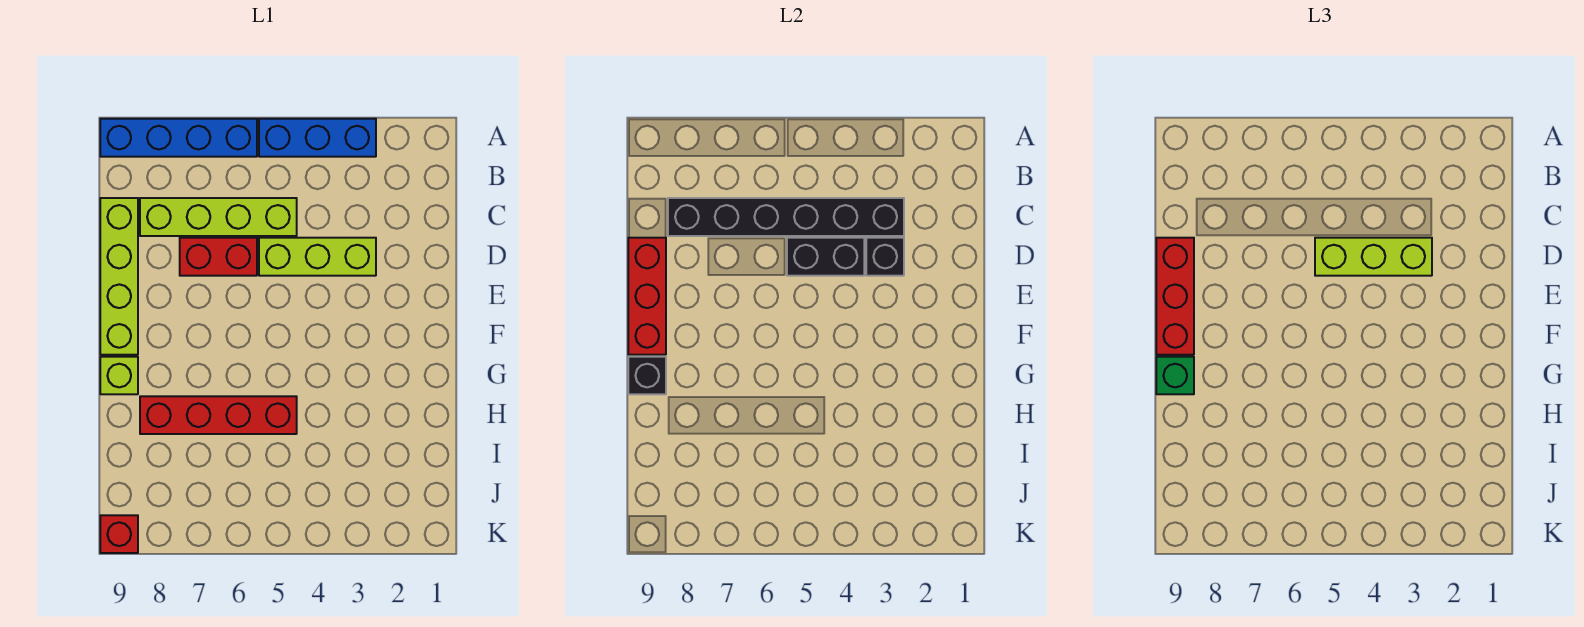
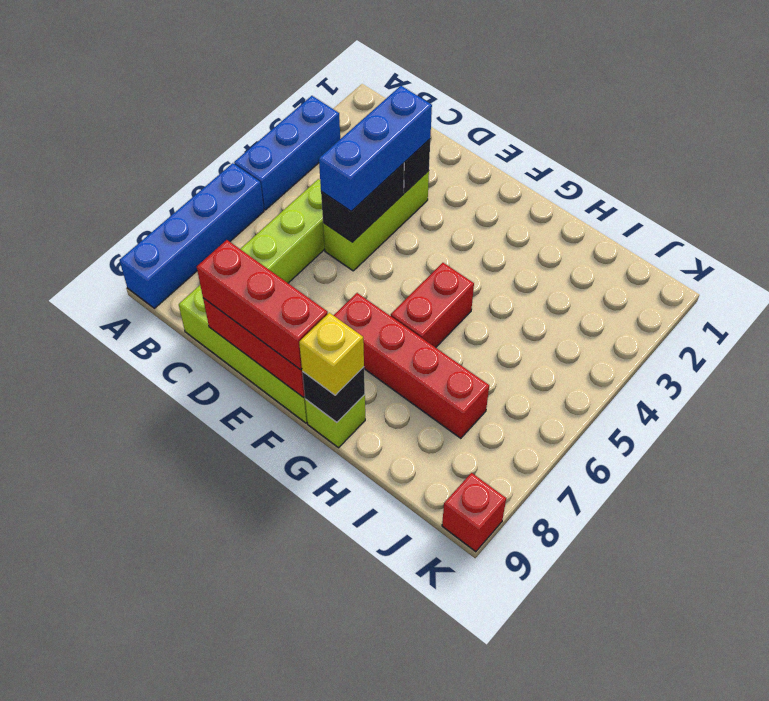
black 1x6 brick [668,198,904,236] -> none
lime 1x3 brick [1315,238,1432,276] -> blue 1x3 brick [319,86,432,211]
red 1x2 brick [180,238,257,276] -> red 1x2 brick moved to [391,263,474,348]
green 1x1 brick [1156,357,1194,394] -> yellow 1x1 brick [299,313,364,395]
red 1x4 brick [140,396,297,434] -> red 1x4 brick turned to [333,293,489,438]

